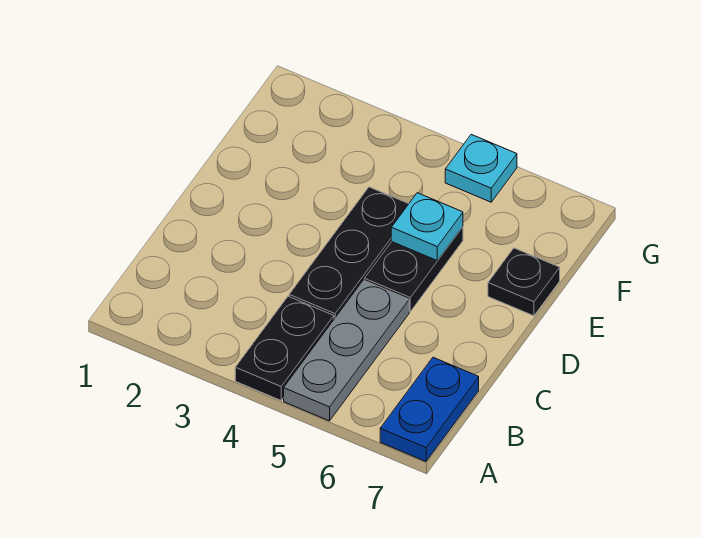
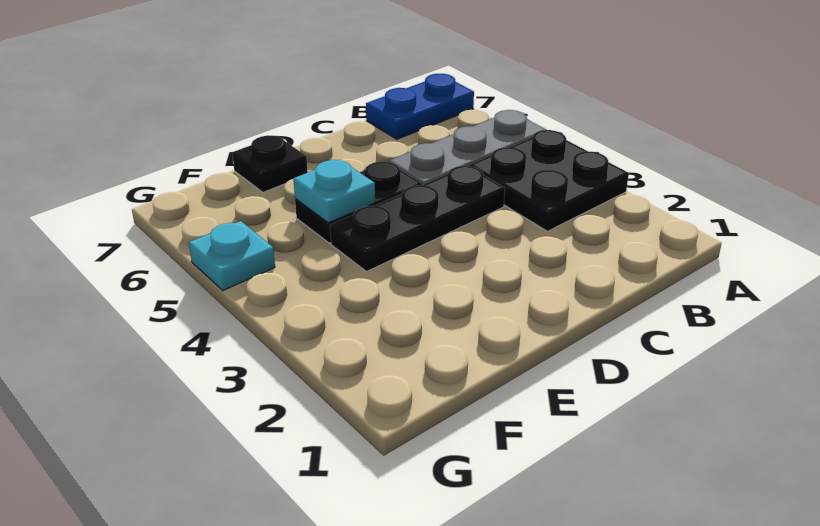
black 1x2 plate [235,296,334,400] -> black 2x2 plate [469,130,629,231]

